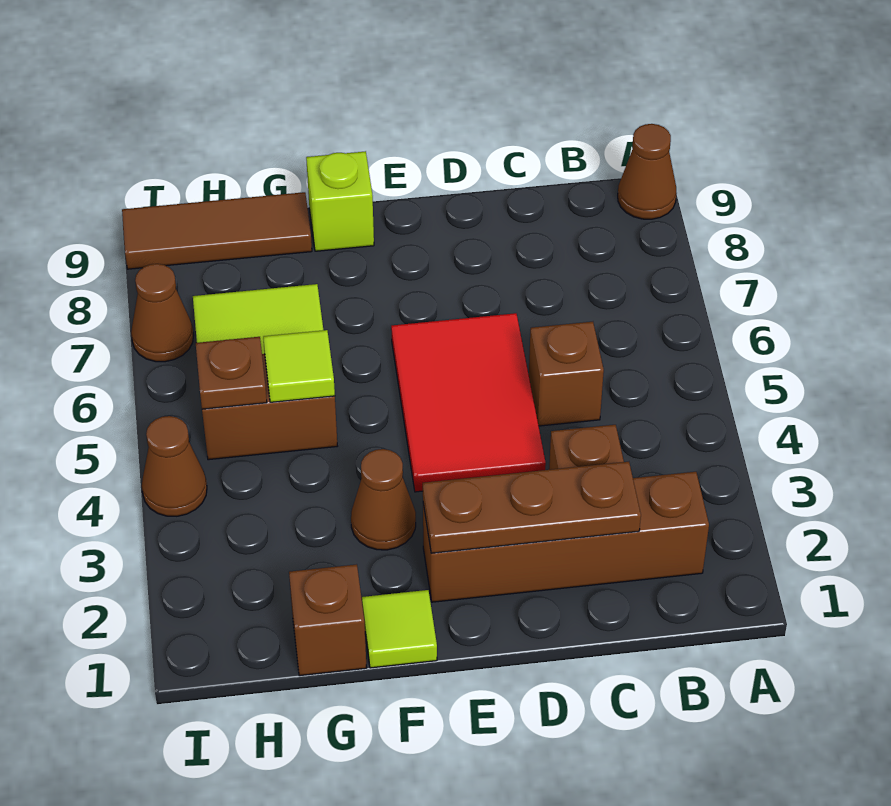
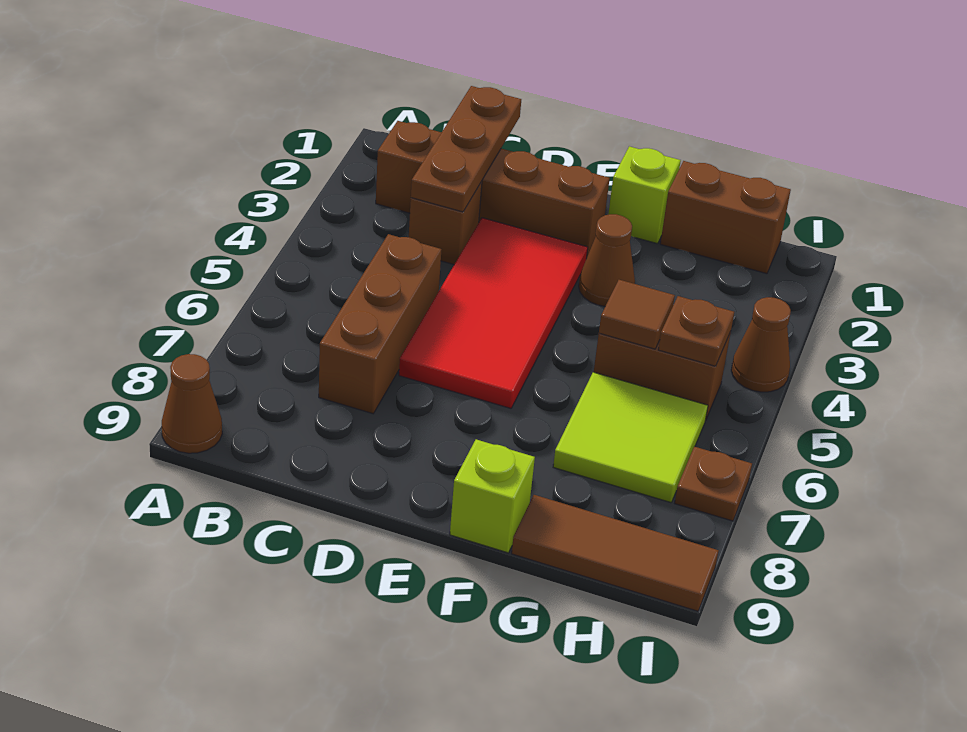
brown 1x3 plate [423,462,641,553] -> brown 1x3 plate turned to [411,86,521,212]
brown 1x1 brick [529,322,604,426] -> brown 1x3 brick [319,234,441,414]
red 2x3 tile [391,313,546,492] -> red 2x4 tile [399,218,588,408]
lime 1x1 tile [362,590,437,668] -> lime 1x1 brick [608,146,681,244]
brown 1x1 brick [289,564,367,676] -> brown 1x2 brick [660,161,791,274]
lime 1x1 tile [263,330,335,402] -> brown 1x1 tile [599,280,675,349]
brown 1x1 cone [131,264,194,362] -> brown 1x1 plate [675,447,752,521]

